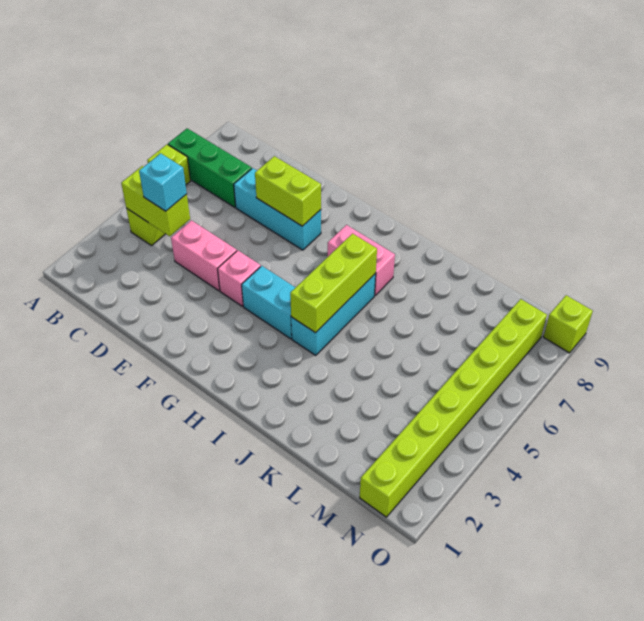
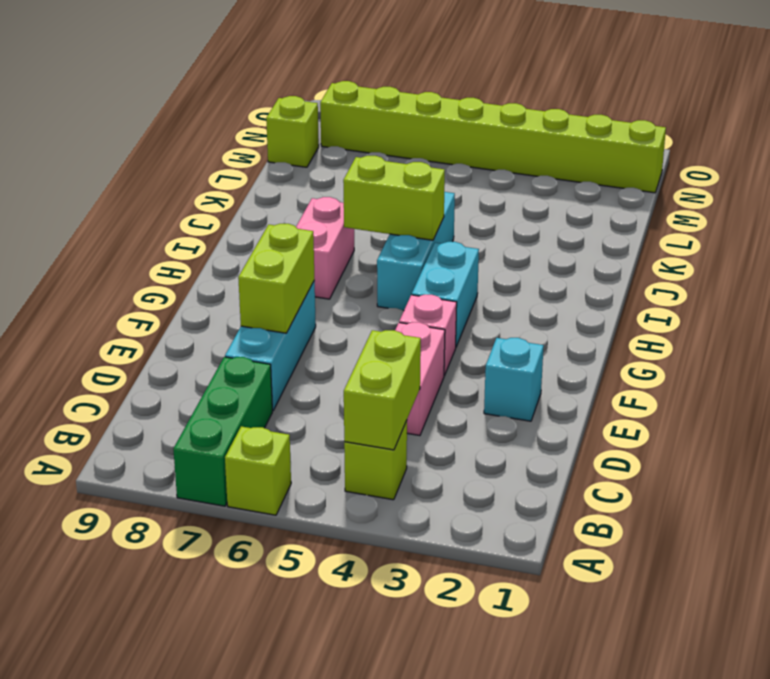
cyan 1x1 brick [139,153,187,211] -> cyan 1x1 brick moved to [484,338,544,421]
cyan 1x3 brick [291,274,376,355] -> cyan 1x3 brick turned to [377,192,455,311]
lime 1x3 brick [290,234,377,333] -> lime 1x2 brick [343,156,445,240]
lime 1x1 brick [544,295,593,353] -> lime 1x1 brick moved to [266,96,319,167]

